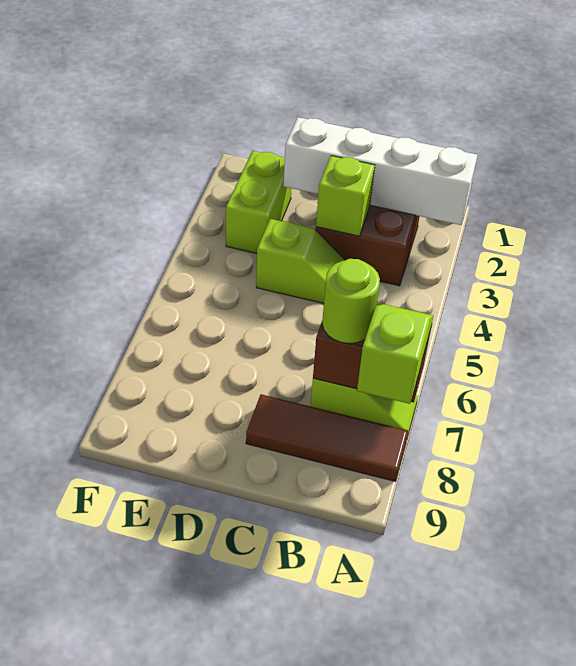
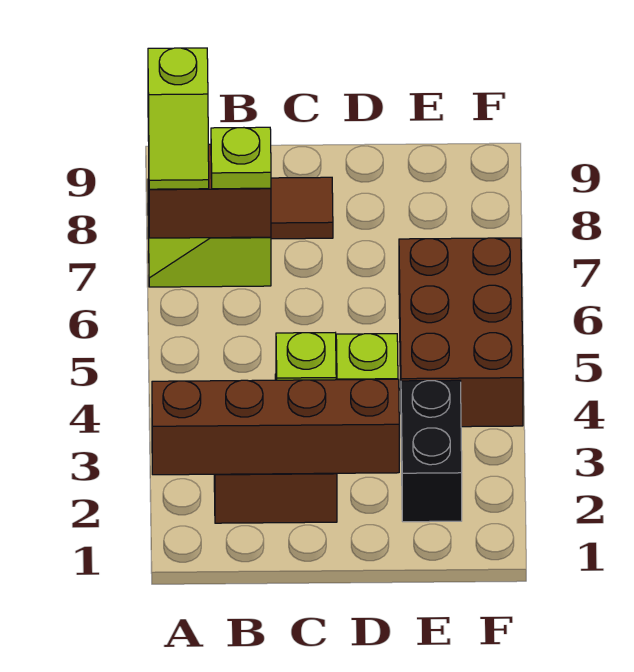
white 1x4 brick [284,117,477,225] -> brown 1x4 brick [152,379,399,475]
lime 1x1 round brick [322,259,380,344] -> lime 1x1 plate [211,127,271,189]
lime 1x2 brick [226,151,292,253] -> black 1x2 brick [401,380,462,522]
none -> brown 2x3 brick [399,238,523,427]

